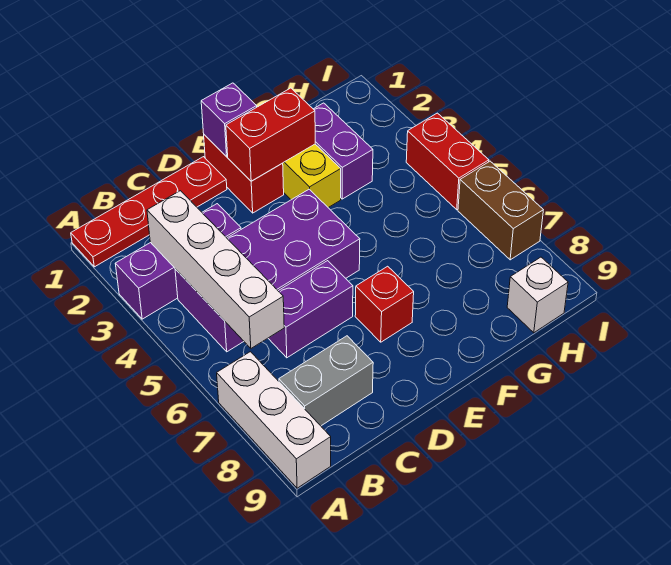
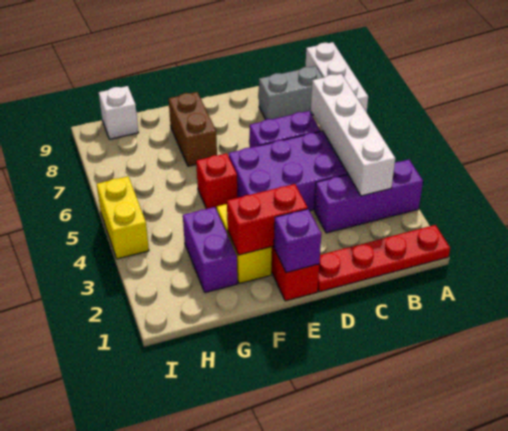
red 1x1 brick [355,266,414,342] -> red 1x1 brick moved to [196,153,237,209]
red 1x2 brick [406,113,489,210] -> yellow 1x2 brick [97,176,149,259]
brown 1x2 brick [458,161,543,260] -> brown 1x2 brick moved to [169,92,217,166]

